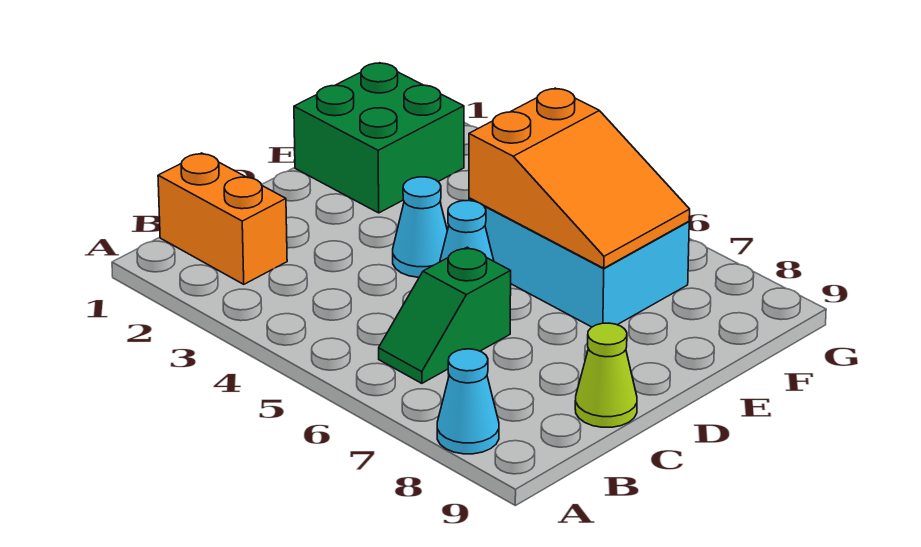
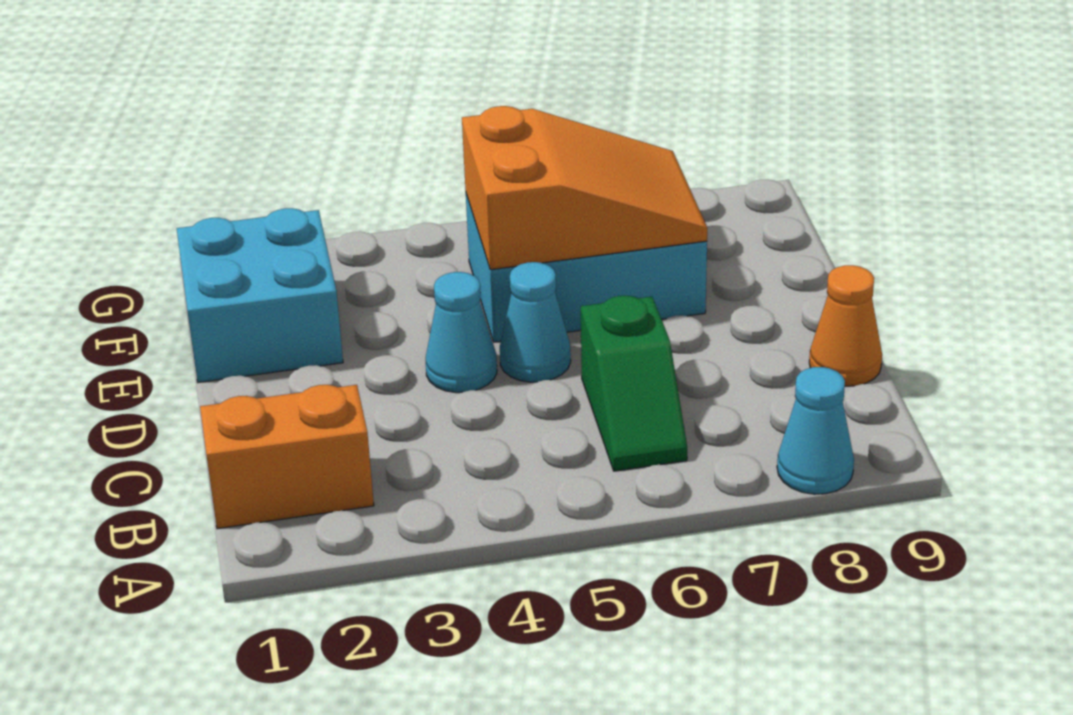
lime 1x1 cone [575,323,637,427] -> orange 1x1 cone [809,265,882,386]
green 2x2 brick [294,63,464,213] -> cyan 2x2 brick [177,208,343,383]

